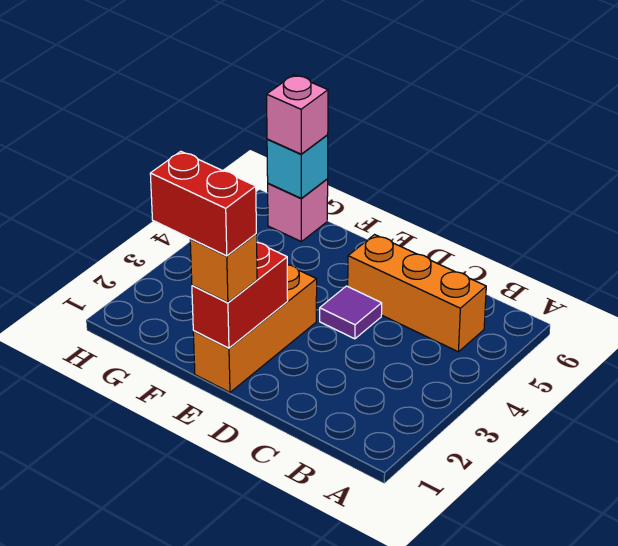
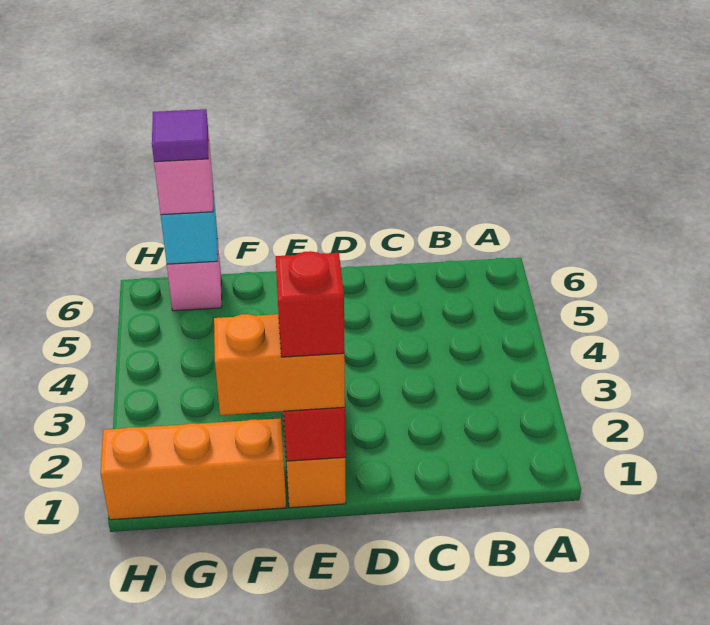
orange 1x3 brick [348,235,486,352] -> orange 1x3 brick moved to [101,418,286,520]
purple 1x1 tile [320,286,382,339] -> purple 1x1 tile moved to [152,109,208,162]
orange 1x1 brick [190,234,257,303] -> orange 1x2 brick [214,314,345,415]
red 1x2 brick [150,151,256,256] -> red 1x1 brick [276,251,344,357]

